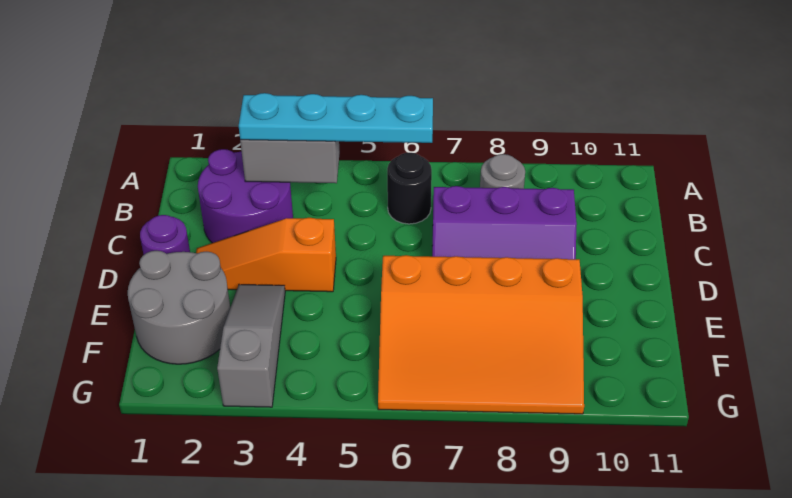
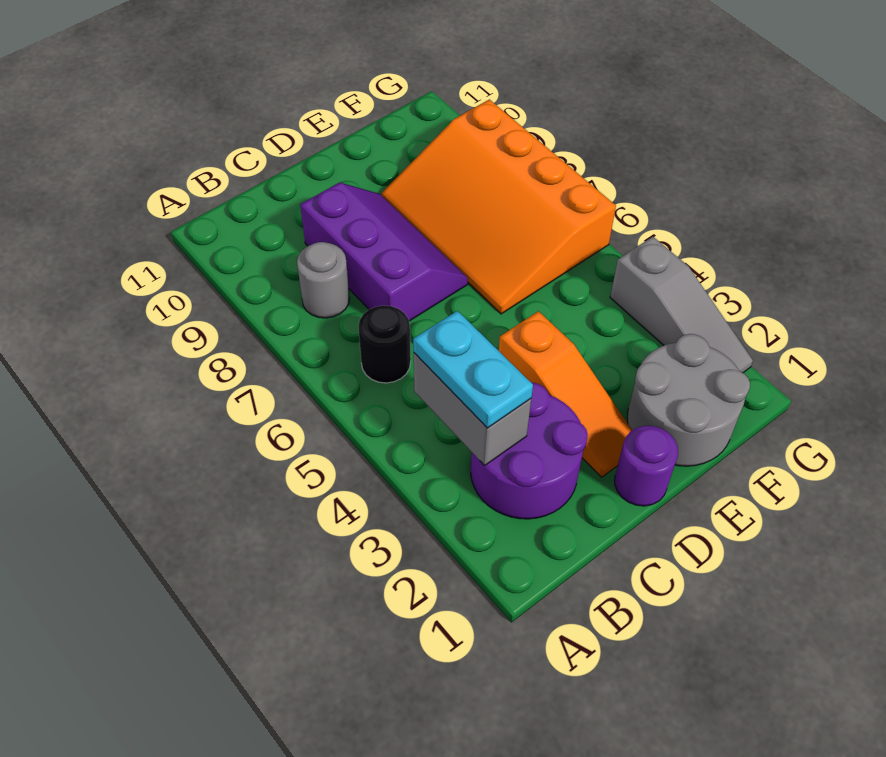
cyan 1x4 plate [239,93,433,143] -> cyan 1x2 plate [413,311,533,428]
grey 1x3 slope [217,285,285,407] -> grey 1x3 slope turned to [610,237,753,373]
orange 3x4 slope [378,255,584,414] -> orange 3x4 slope turned to [382,99,616,314]

